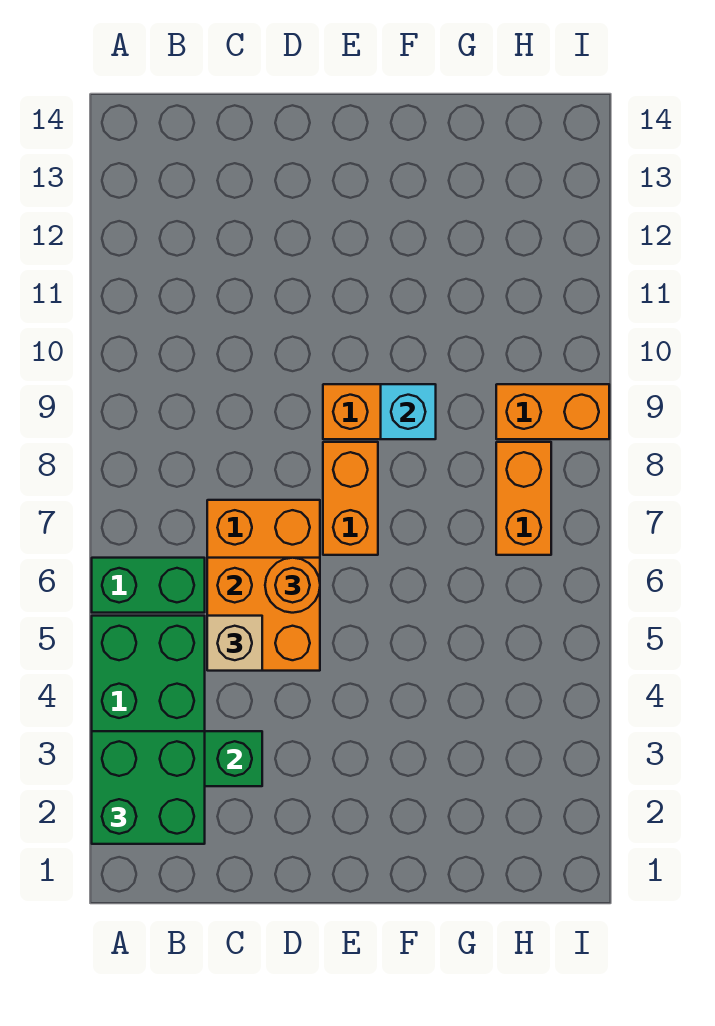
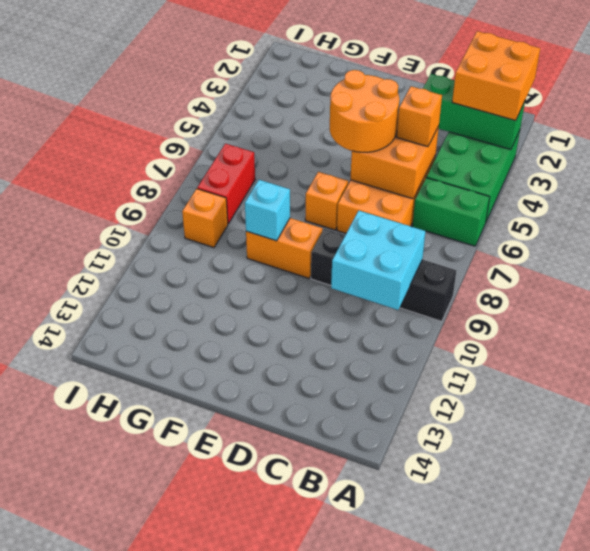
green 2x2 brick [92,731,205,844] -> orange 2x2 brick [452,31,540,121]
none -> black 1x4 brick [311,229,456,321]
none -> cyan 2x2 brick [331,211,425,310]
tan 1x1 brick [207,616,262,671] -> orange 1x1 brick [397,86,442,147]
orange 1x1 round brick [265,558,320,613] -> orange 2x2 round brick [330,70,399,152]
orange 1x2 brick [323,442,378,555] -> orange 1x1 brick [305,172,348,230]
orange 1x2 brick [496,442,551,555] -> red 1x2 brick [197,143,255,224]
orange 1x2 brick [496,384,609,439] -> orange 1x1 brick [182,189,228,248]

